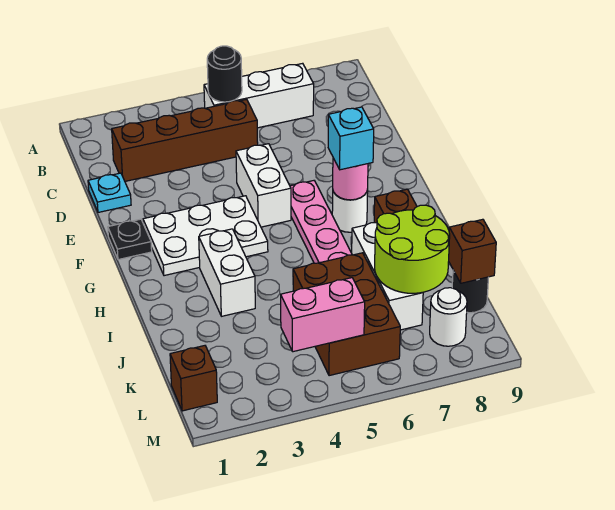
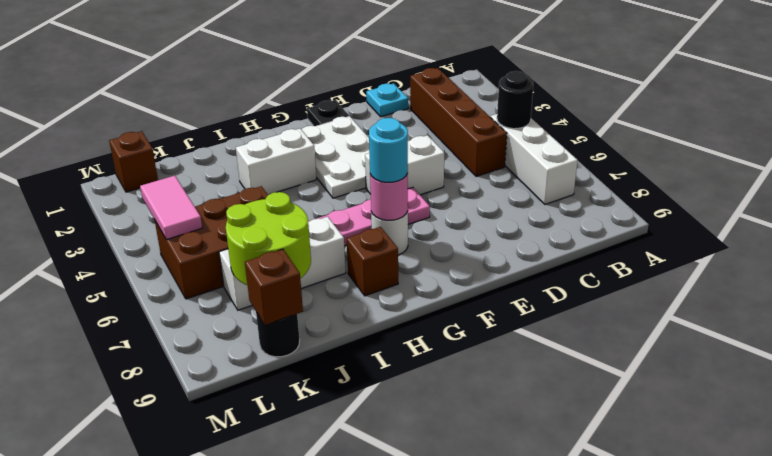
cyan 1x1 brick [328,107,374,170] -> cyan 1x1 round brick [369,118,408,182]
pink 1x2 brick [281,278,365,352] -> pink 1x2 tile [140,176,202,240]
white 1x1 round brick [430,288,467,346] -> none

